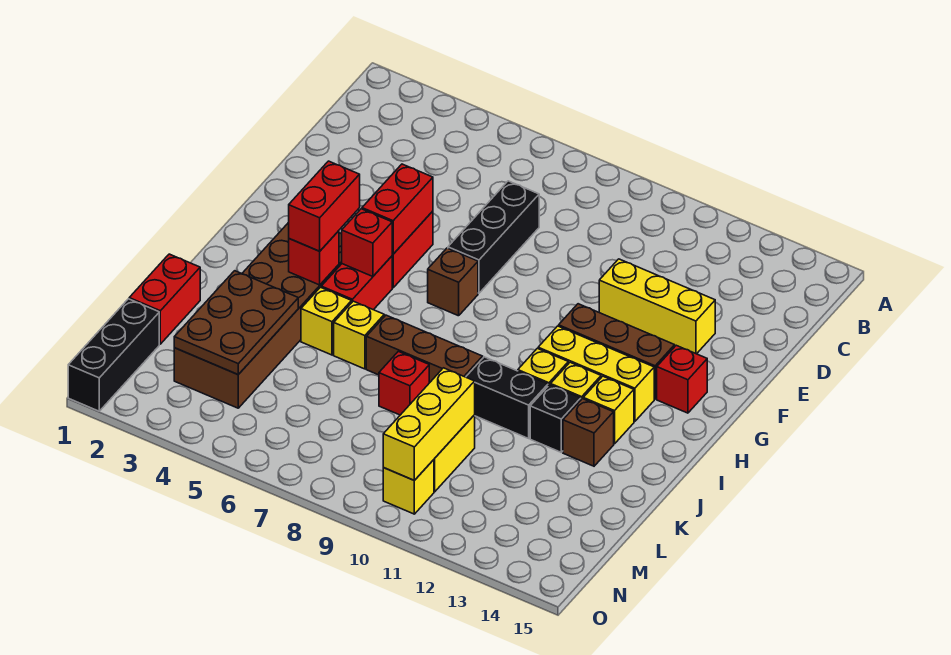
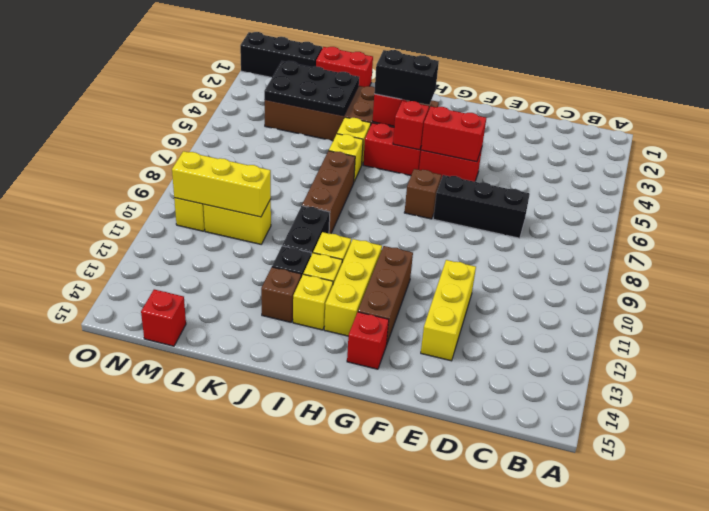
red 1x2 brick [289,161,360,251] -> black 1x2 brick [374,50,439,105]
brown 2x3 plate [174,271,298,374] -> black 2x3 plate [264,61,359,116]
red 1x1 brick [379,351,429,415] -> red 1x1 brick moved to [141,289,186,346]

